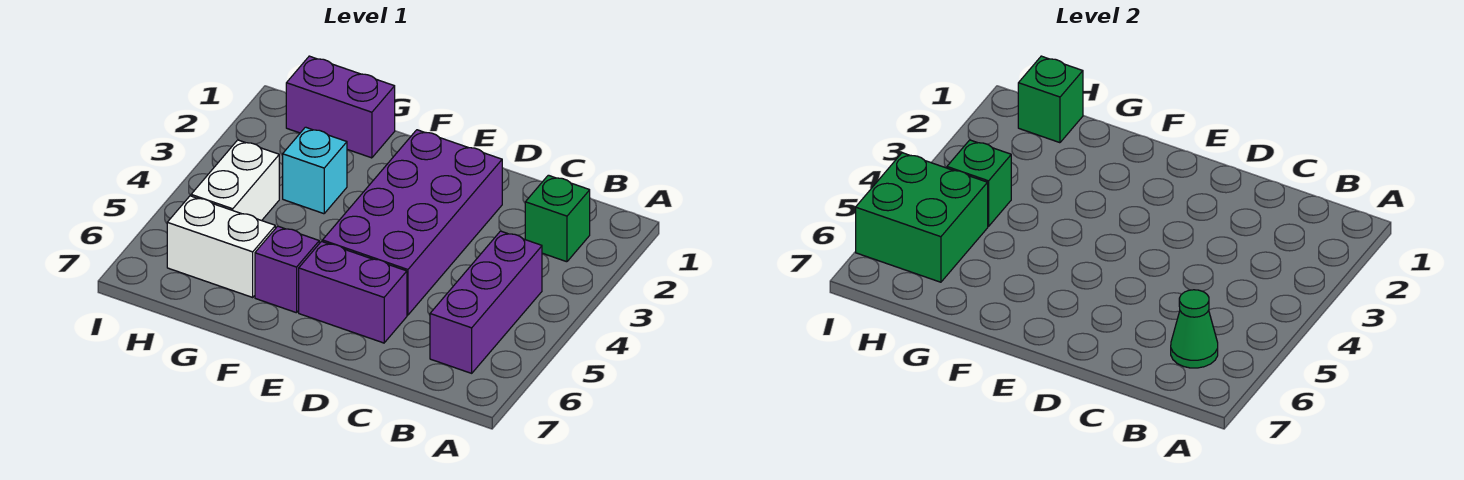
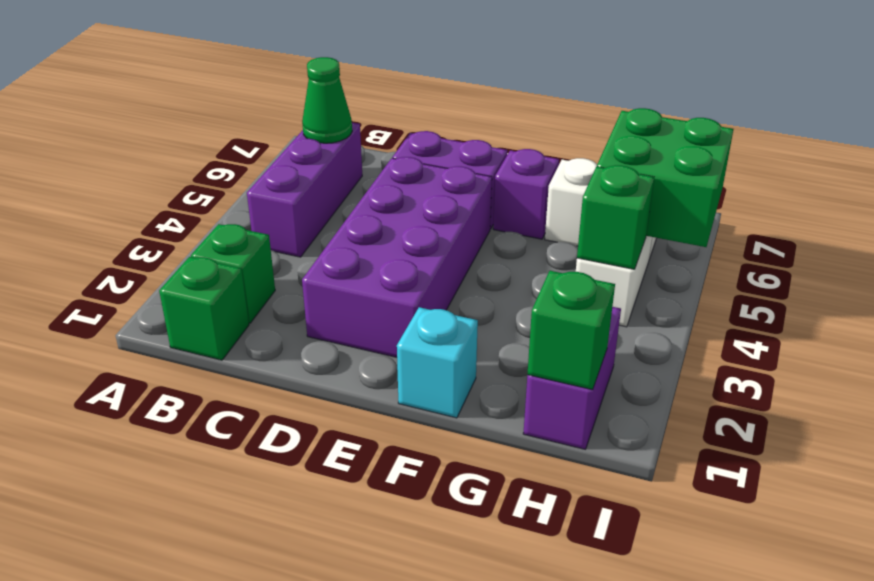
none -> green 1x1 brick [159,257,249,360]
purple 1x2 brick [286,56,395,158] -> purple 1x2 brick turned to [523,307,621,449]
cyan 1x1 brick [283,127,347,214] -> cyan 1x1 brick moved to [397,307,478,418]

